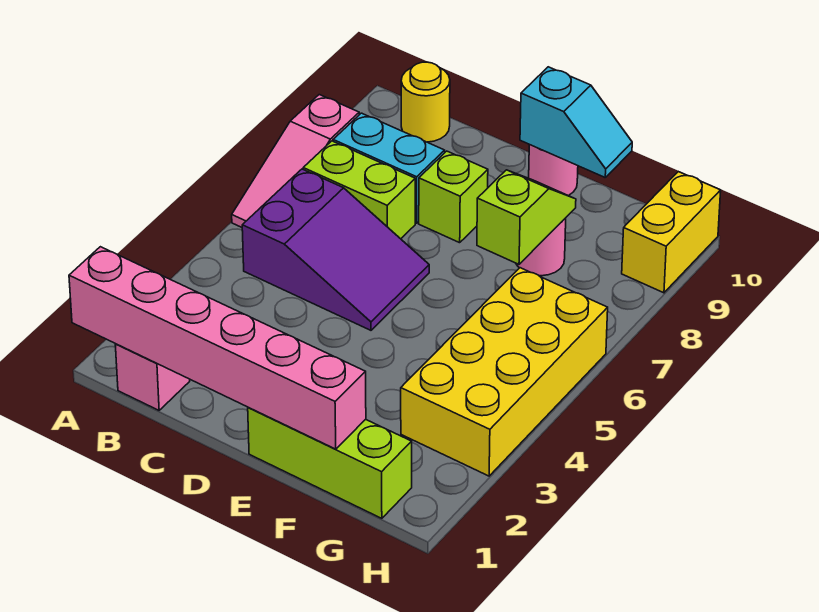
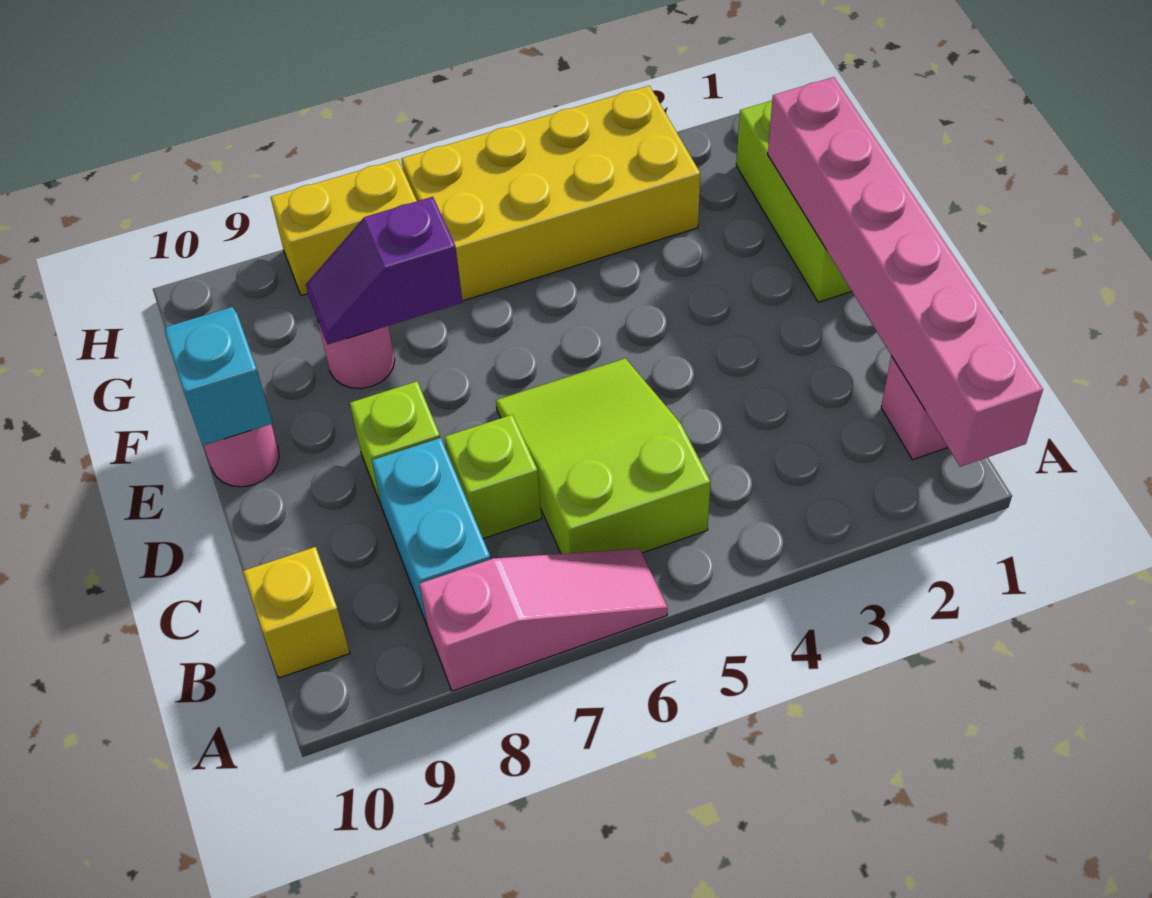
purple 2x3 slope [242,169,429,330] -> lime 2x3 slope [496,358,711,554]
lime 1x2 brick [303,141,415,239] -> lime 1x1 brick [445,415,542,539]
yellow 1x1 round brick [401,62,450,142] -> yellow 1x1 brick [243,547,350,678]
lime 1x2 slope [477,170,576,264] -> purple 1x2 slope [306,197,463,344]
yellow 1x2 brick [622,172,721,293] -> yellow 1x2 brick moved to [271,159,417,296]

